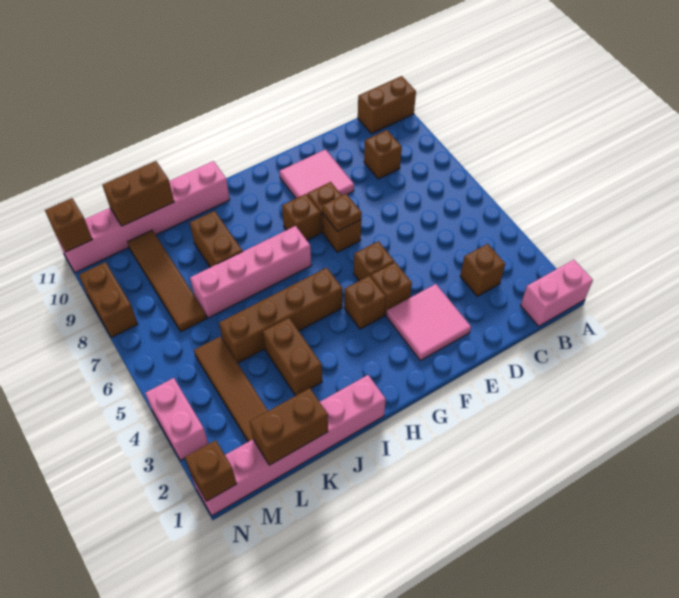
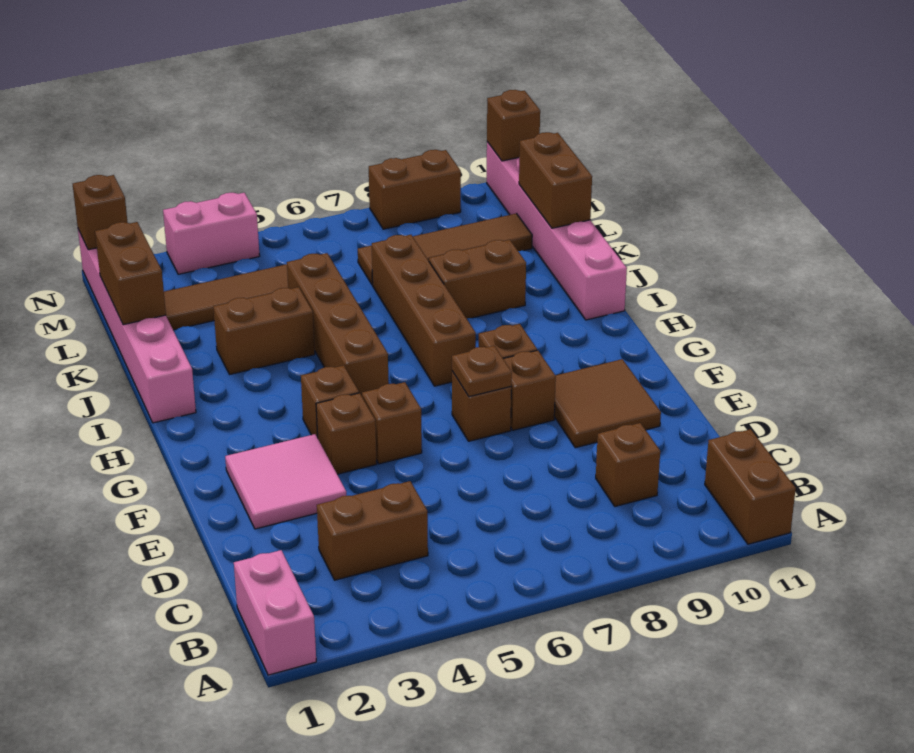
brown 1x1 brick [460,244,505,296] -> brown 1x2 brick [317,481,428,580]
pink 2x2 tile [280,149,354,198] -> brown 2x2 tile [554,359,661,448]
pink 1x4 brick [190,226,311,318] -> brown 1x4 brick [372,235,476,386]

